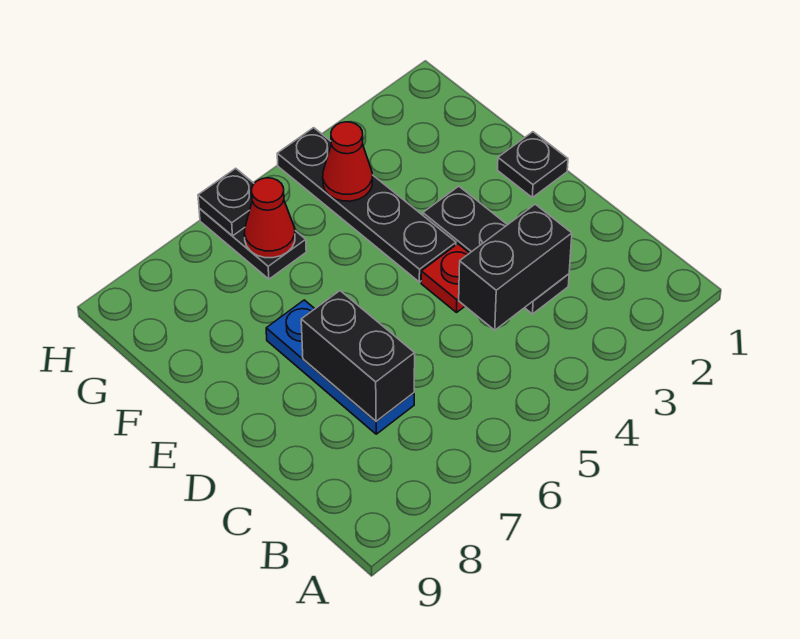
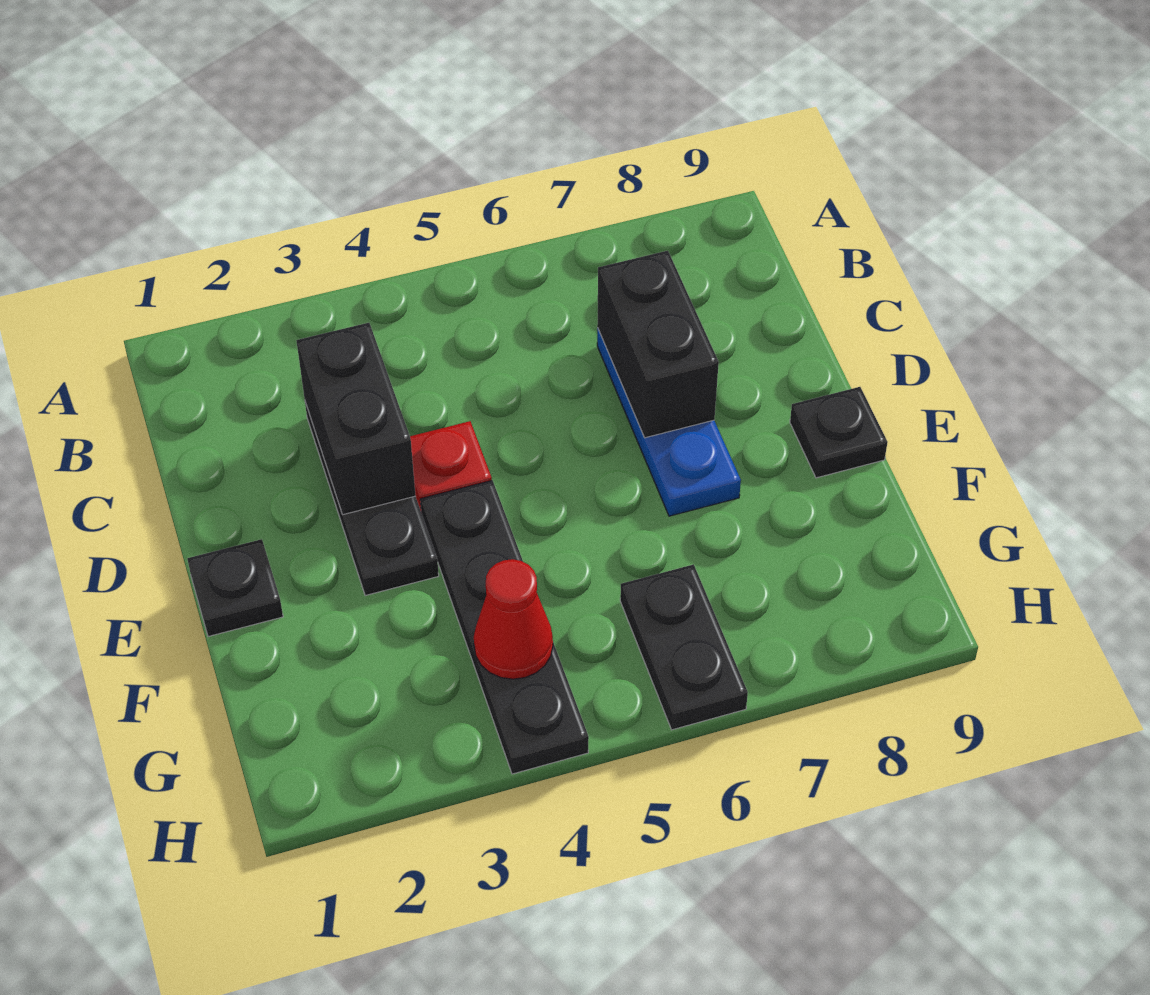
black 1x2 brick [459,204,572,330] -> black 1x2 brick turned to [296,323,416,515]
red 1x1 cone [244,178,295,258] -> none
black 1x1 plate [198,168,254,236] -> black 1x1 plate moved to [790,387,888,478]

